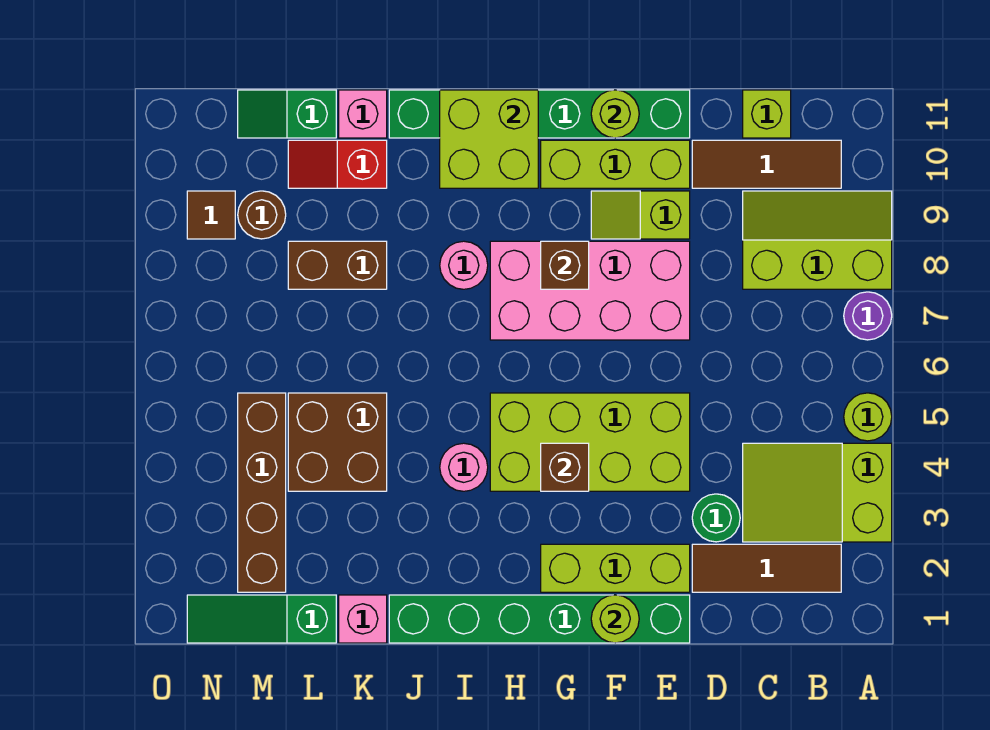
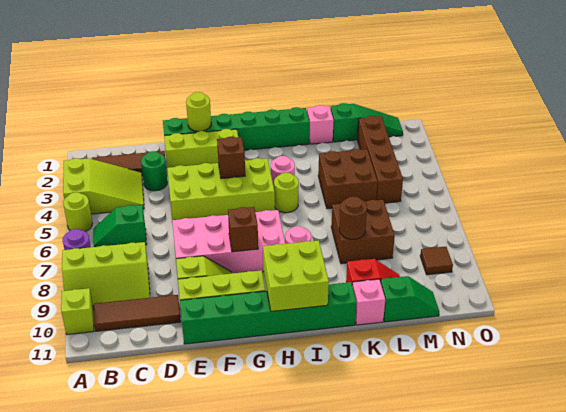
none -> green 1x2 slope [93,205,147,247]
lime 1x1 brick [743,90,791,138] -> lime 1x1 brick moved to [61,288,94,335]
lime 1x1 round brick [591,90,639,138] -> lime 1x1 round brick moved to [274,172,299,213]
brown 1x2 brick [288,241,387,289] -> brown 2x2 brick [331,200,395,264]
brown 1x1 round brick [238,191,286,239] -> brown 1x1 round brick moved to [339,196,367,239]

